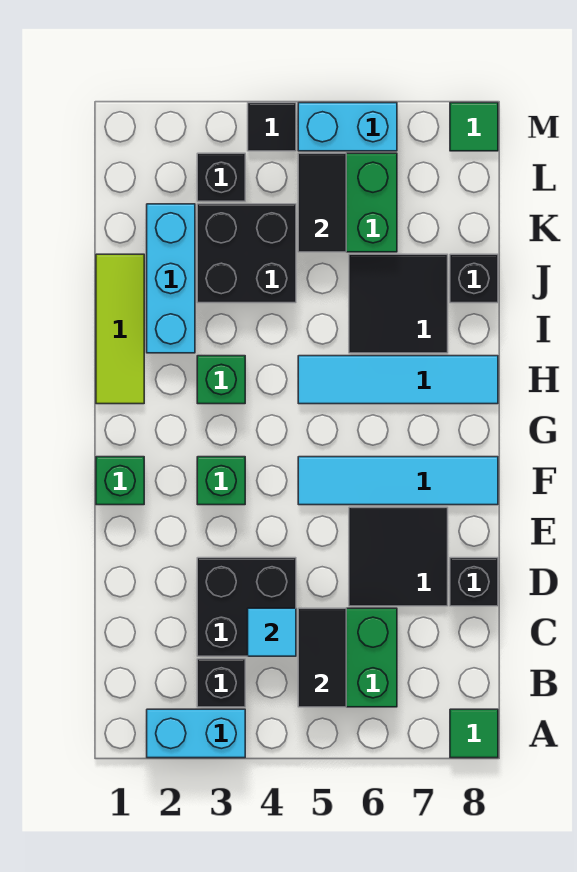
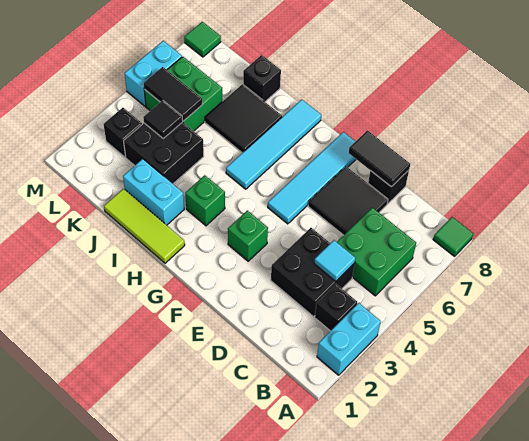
black 1x2 tile [298,608,346,707] -> black 1x2 tile moved to [349,131,410,186]
green 1x1 brick [96,457,144,505] -> none
cyan 1x3 brick [147,204,195,353] -> cyan 1x2 brick [123,159,184,225]
black 1x1 tile [248,103,296,151] -> black 1x1 tile moved to [143,100,183,138]

